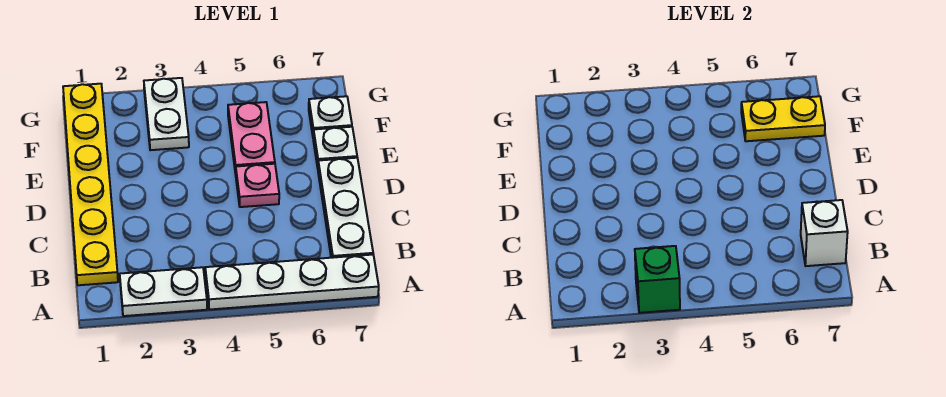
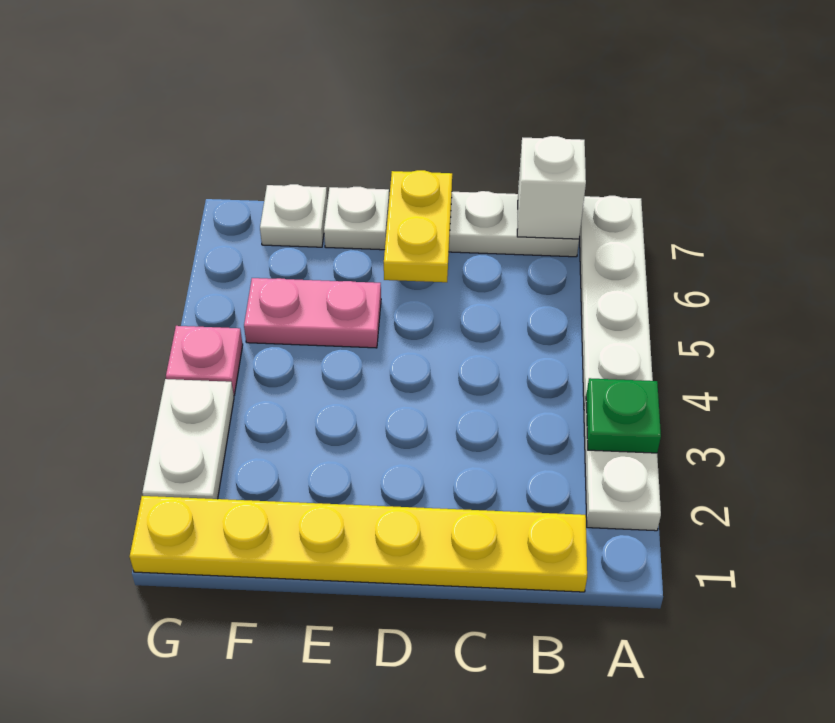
green 1x1 brick [635,246,680,313] -> green 1x1 plate [586,378,661,453]
pink 1x1 plate [236,164,279,207] -> pink 1x1 plate moved to [166,326,243,395]
white 1x2 plate [144,78,189,150] -> white 1x2 plate turned to [142,379,234,499]
yellow 1x2 plate [741,96,825,141] -> yellow 1x2 plate moved to [384,170,452,282]

